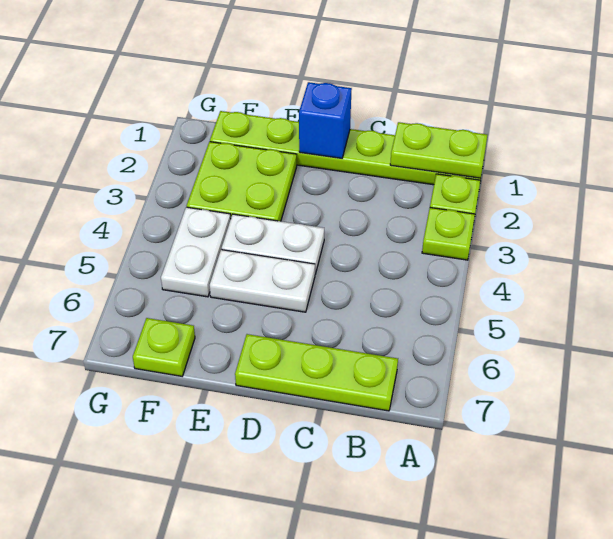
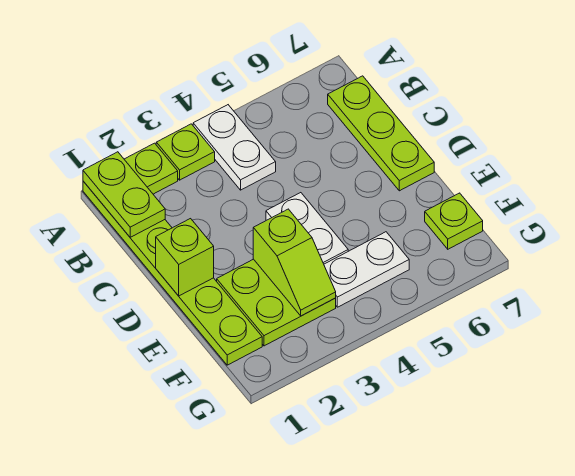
blue 1x1 brick [299,82,352,158] -> lime 1x1 brick [156,219,214,296]
white 1x2 plate [210,250,315,312] -> white 1x2 plate moved to [193,105,276,190]
none -> lime 1x2 slope [253,209,336,316]

